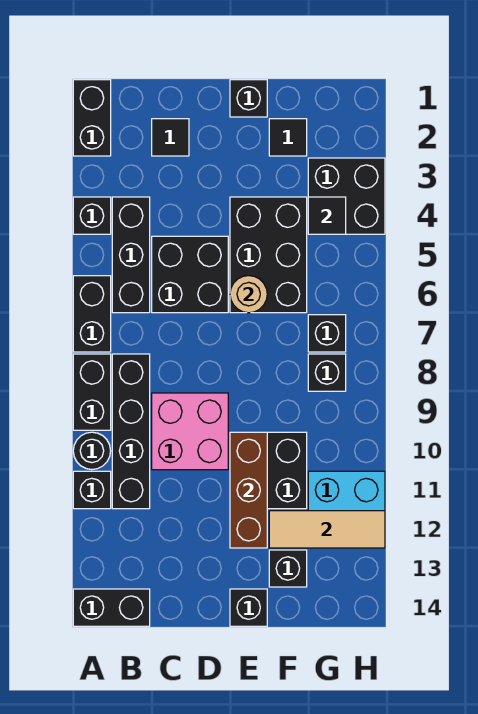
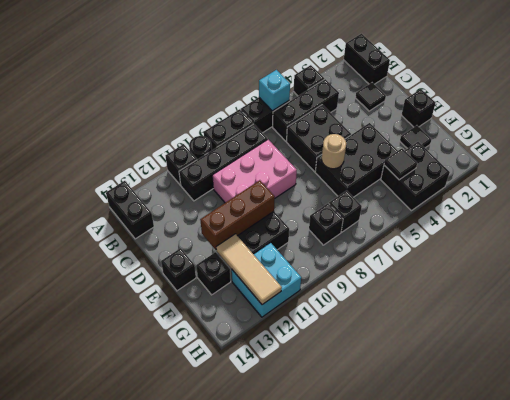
black 1x2 brick [73,80,111,156] -> black 1x2 brick turned to [344,34,390,84]
none -> cyan 1x1 brick [259,70,290,111]
pink 2x2 brick [152,393,228,470] -> pink 2x3 brick [212,139,297,203]

